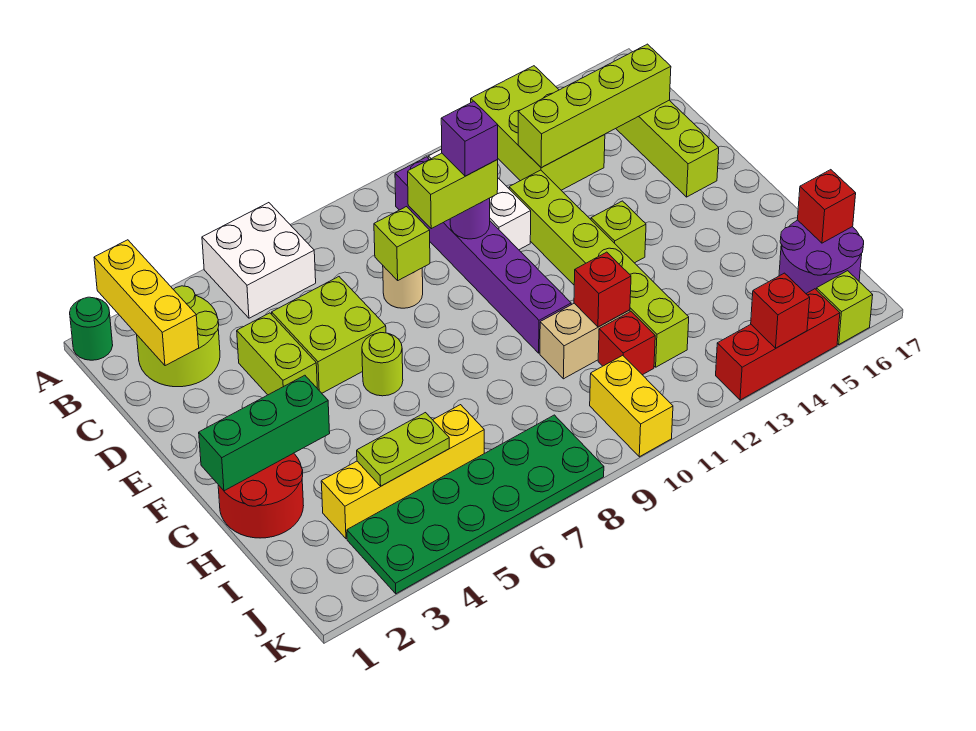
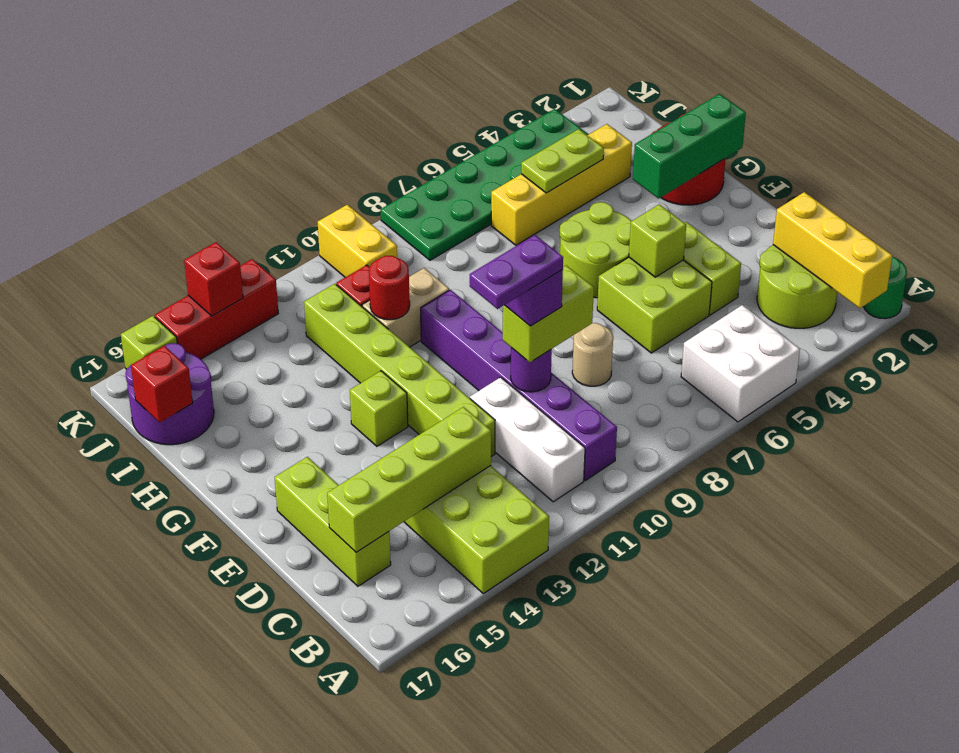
lime 1x1 brick [374,207,430,280] -> lime 1x1 brick moved to [629,204,686,277]
none -> purple 1x2 plate [470,235,563,309]
lime 1x1 round brick [362,333,403,396] -> lime 2x2 round brick [560,202,631,298]
red 1x1 brick [574,252,631,327] -> red 1x1 round brick [369,256,410,320]

